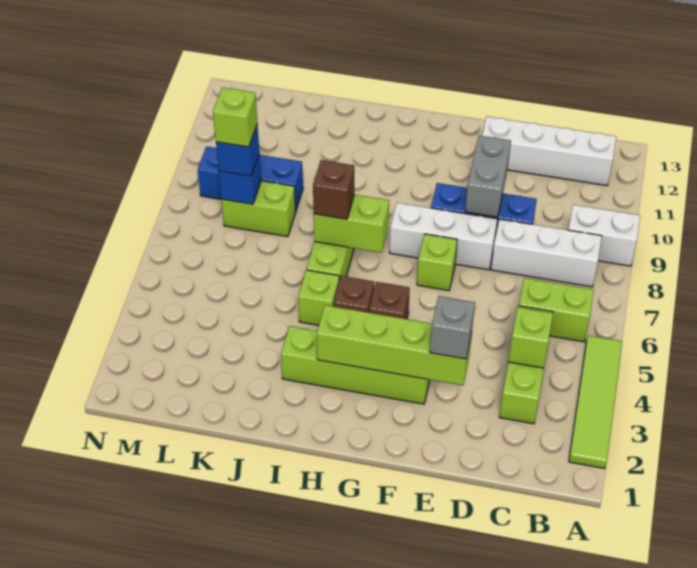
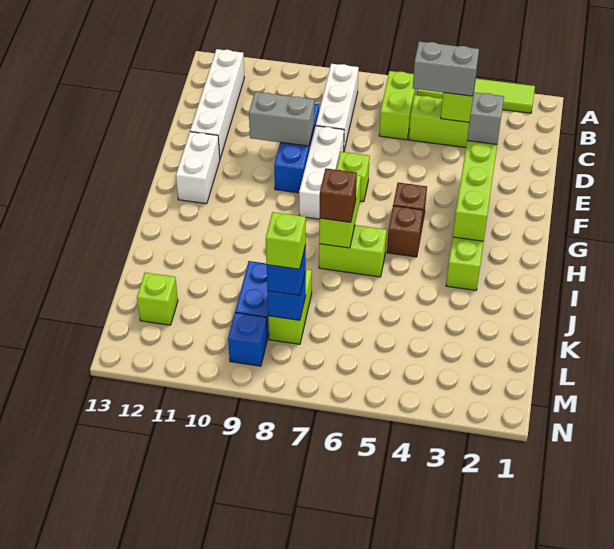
white 1x2 brick [568,205,640,266] -> white 1x2 brick moved to [176,132,220,204]
none -> grey 1x2 brick [413,41,479,96]
lime 1x1 brick [298,270,339,325] -> lime 1x1 brick moved to [137,273,178,325]

